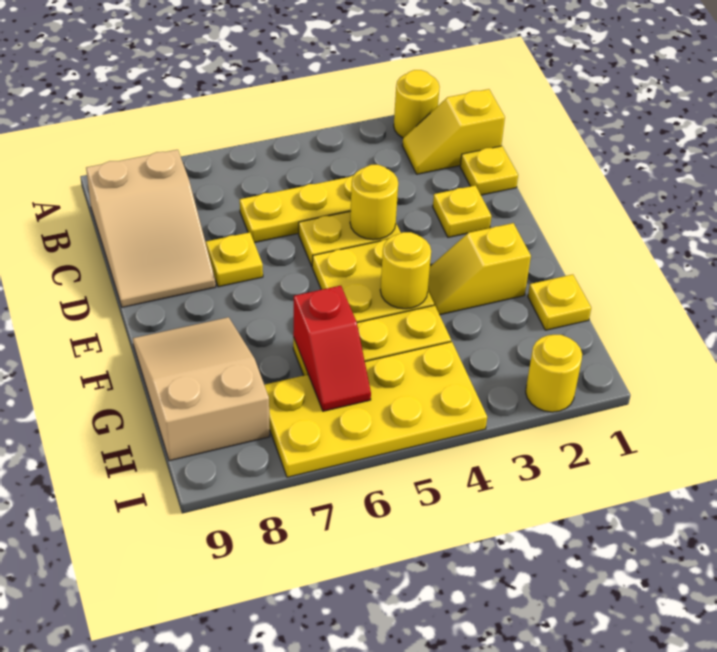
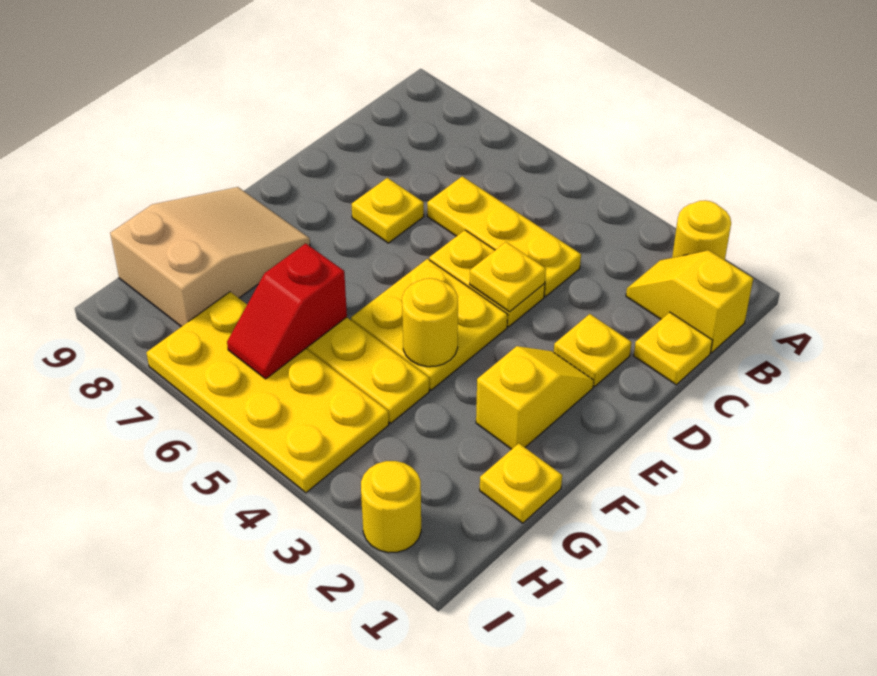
tan 2x3 slope [86,150,216,307] -> none
yellow 1x1 round brick [350,165,398,240] -> yellow 1x1 plate [470,242,546,312]
yellow 1x2 slope [428,223,531,315] -> yellow 1x2 slope turned to [476,346,594,449]

